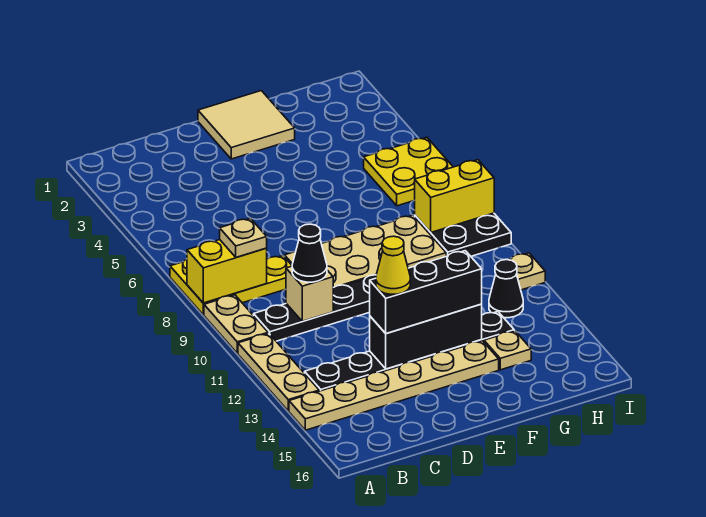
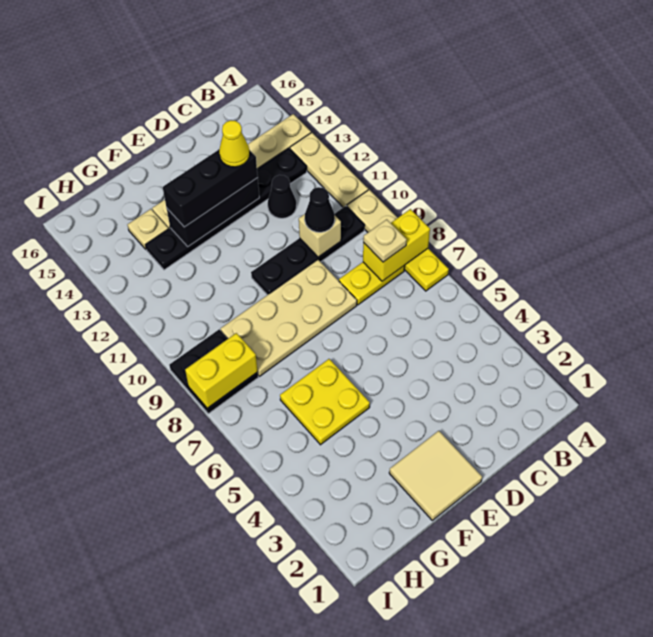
yellow 2x2 plate [364,137,453,206] -> yellow 2x2 plate moved to [280,359,370,445]
black 1x1 cone [489,260,523,318] -> black 1x1 cone moved to [268,175,297,218]
tan 1x1 plate [507,253,545,290] -> none

